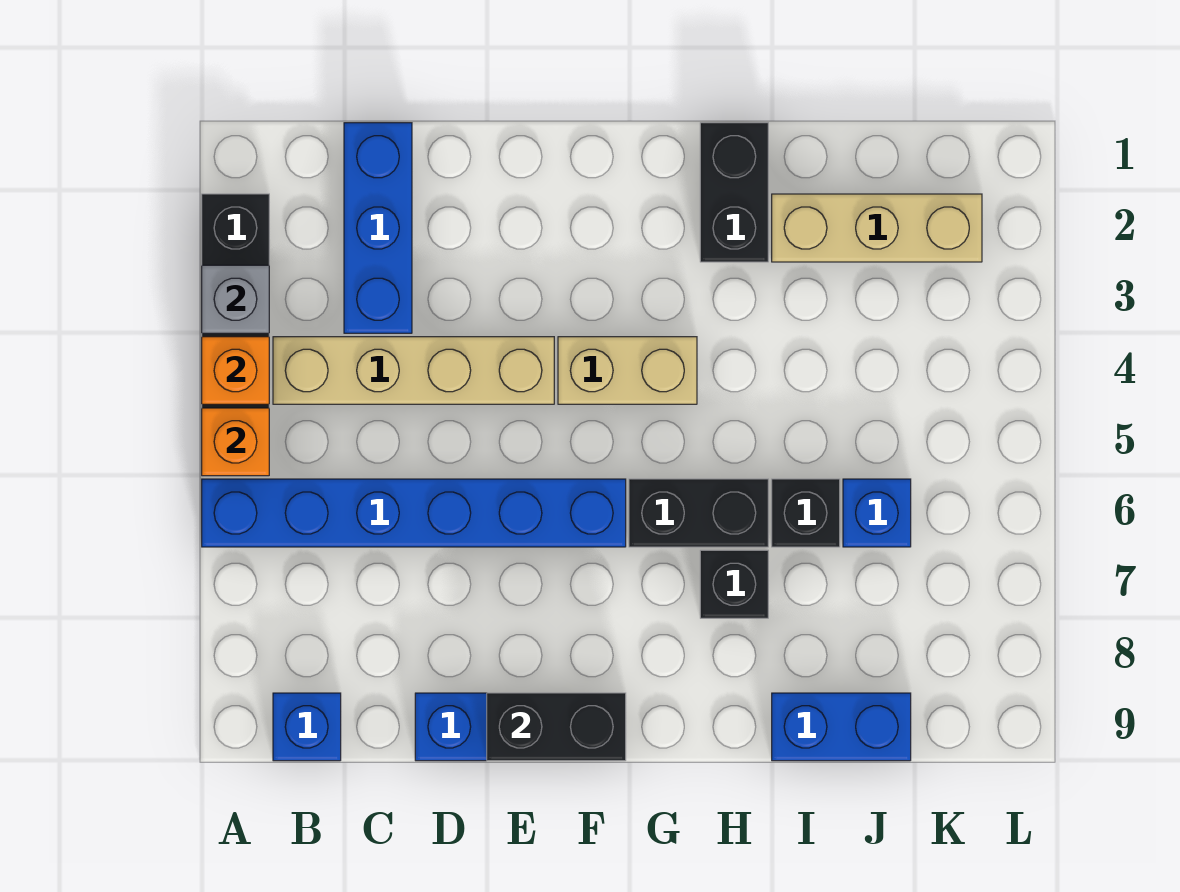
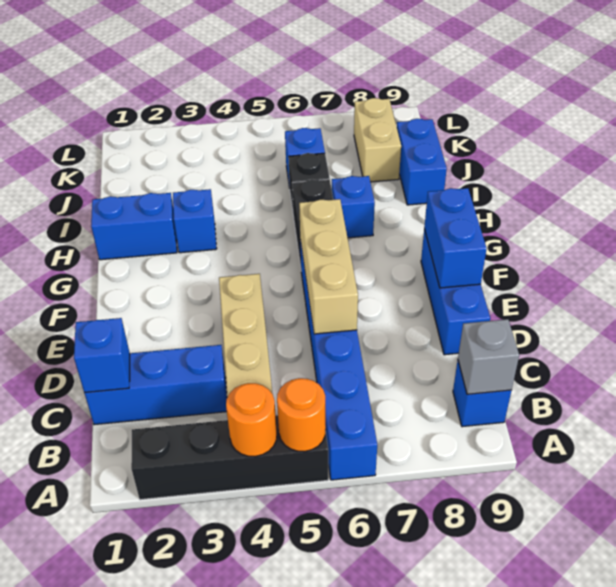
grey 1x1 brick [202,265,269,333] -> grey 1x1 brick moved to [458,319,519,394]
orange 1x1 brick [202,337,269,404] -> orange 1x1 round brick [226,383,277,456]
orange 1x1 brick [202,408,269,476] -> orange 1x1 round brick [277,378,326,451]
none -> blue 1x1 brick [74,318,130,393]
black 1x2 brick [487,693,626,761] -> blue 1x2 brick [424,188,487,288]
tan 1x2 brick [558,337,697,404] -> tan 1x2 brick moved to [354,98,401,182]
black 1x2 brick [700,123,768,262] -> blue 1x2 brick [91,193,177,260]
none -> blue 1x1 brick [173,189,217,253]
black 1x1 brick [700,550,768,618] -> blue 1x1 brick [332,176,375,238]
tan 1x3 brick [772,194,982,262] -> tan 1x3 brick moved to [299,199,358,334]

